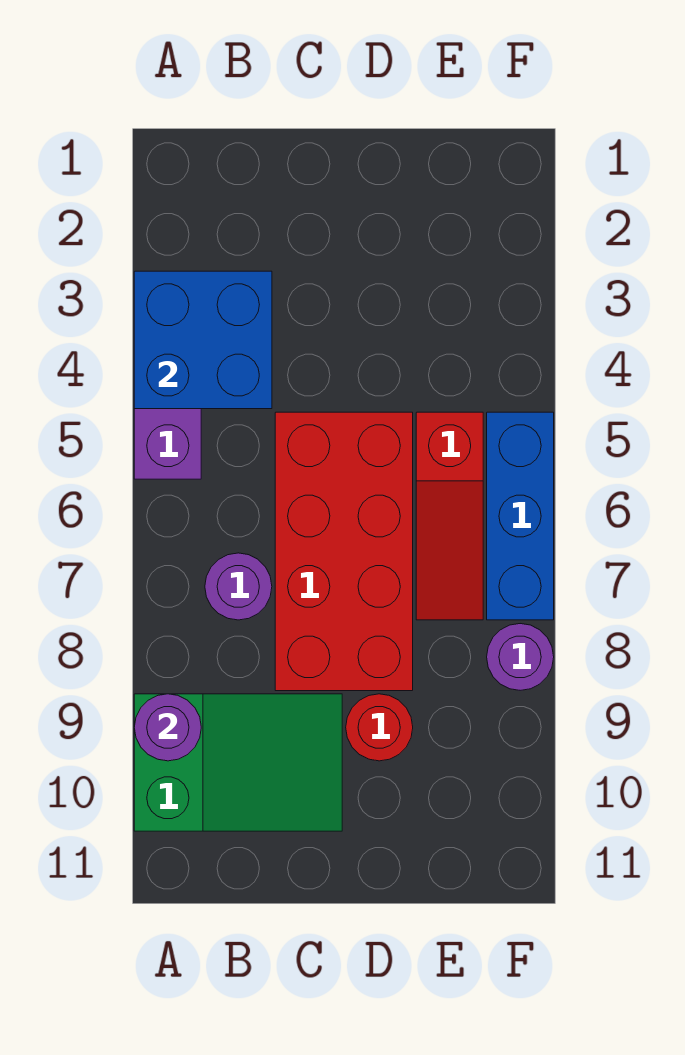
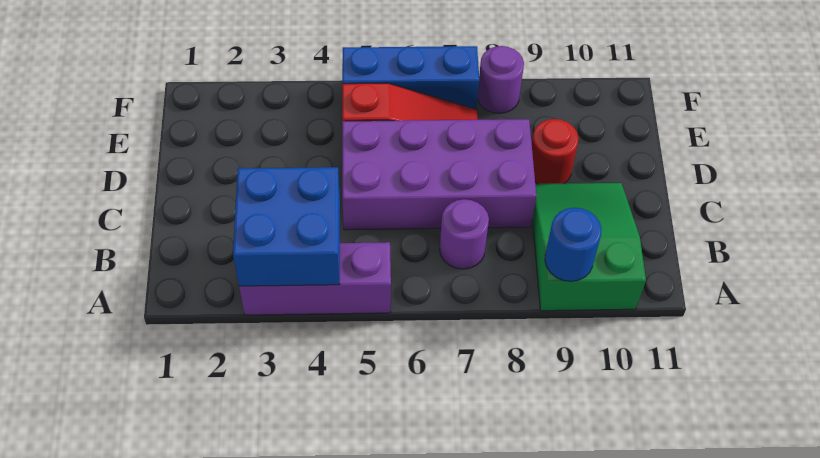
purple 1x1 round brick [134,694,201,761] -> blue 1x1 round brick [545,208,602,281]
red 2x4 brick [275,412,413,691] -> purple 2x4 brick [342,119,536,230]

